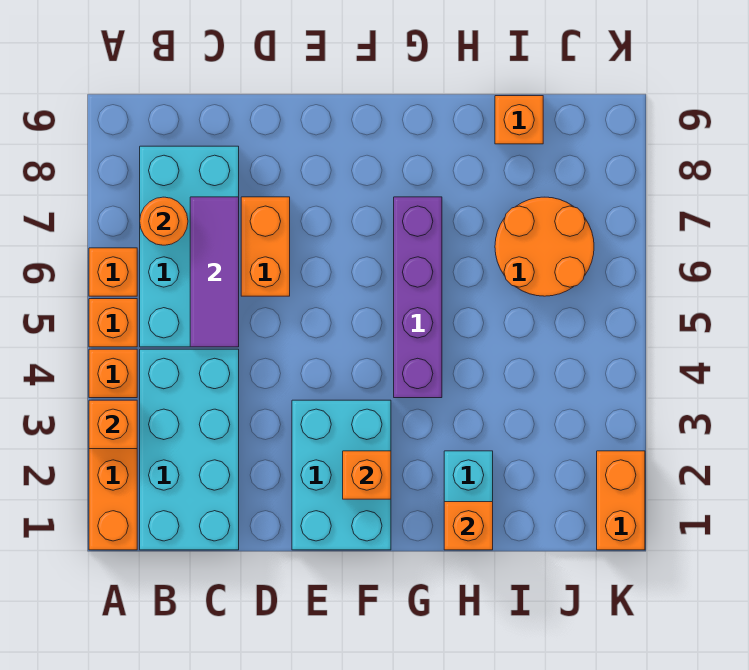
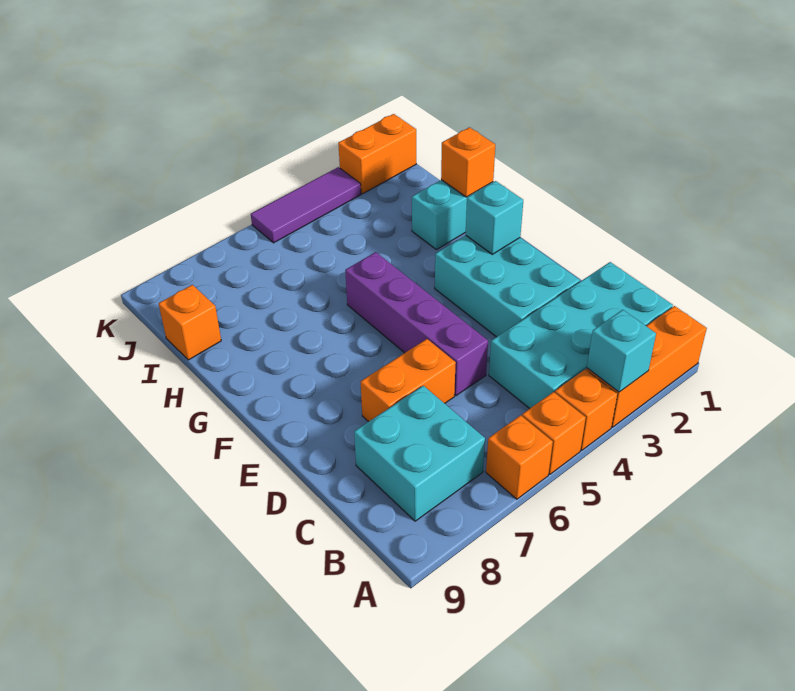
orange 1x1 brick [89,400,137,449] -> cyan 1x1 brick [587,310,656,392]
cyan 2x4 brick [140,146,239,347] -> cyan 2x2 brick [354,386,485,521]
orange 1x1 round brick [140,197,188,245] -> none
purple 1x3 tile [190,197,239,347] -> purple 1x3 tile moved to [251,167,361,243]
cyan 2x3 brick [292,400,391,550] -> cyan 2x3 brick turned to [435,235,580,337]
orange 1x1 brick [343,451,391,499] -> cyan 1x1 brick [466,181,523,254]
purple 1x4 brick [394,197,442,398] -> purple 1x4 brick turned to [345,252,488,396]
orange 2x2 round brick [495,197,594,296] -> none

